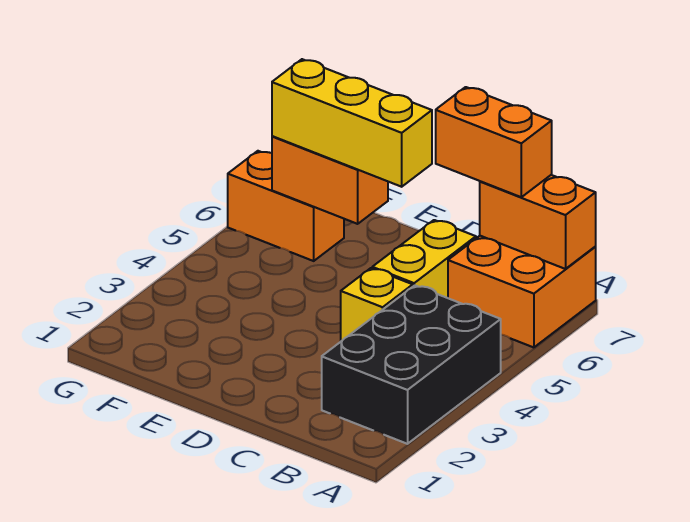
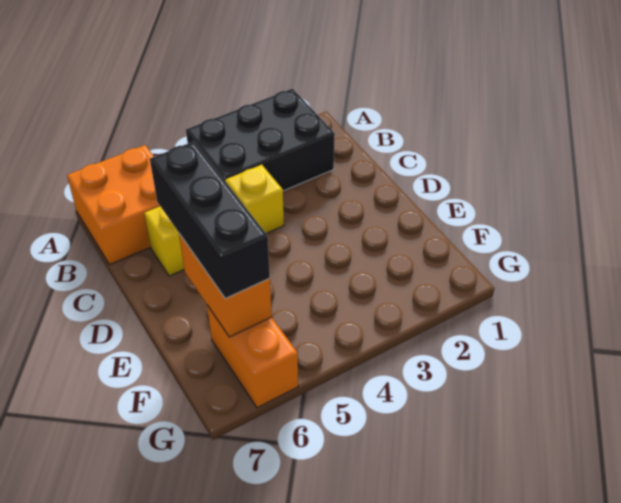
orange 1x2 brick [480,175,596,269] -> none
orange 1x2 brick [436,87,552,197] -> none
yellow 1x3 brick [272,59,432,187] -> black 1x3 brick [150,142,270,299]

